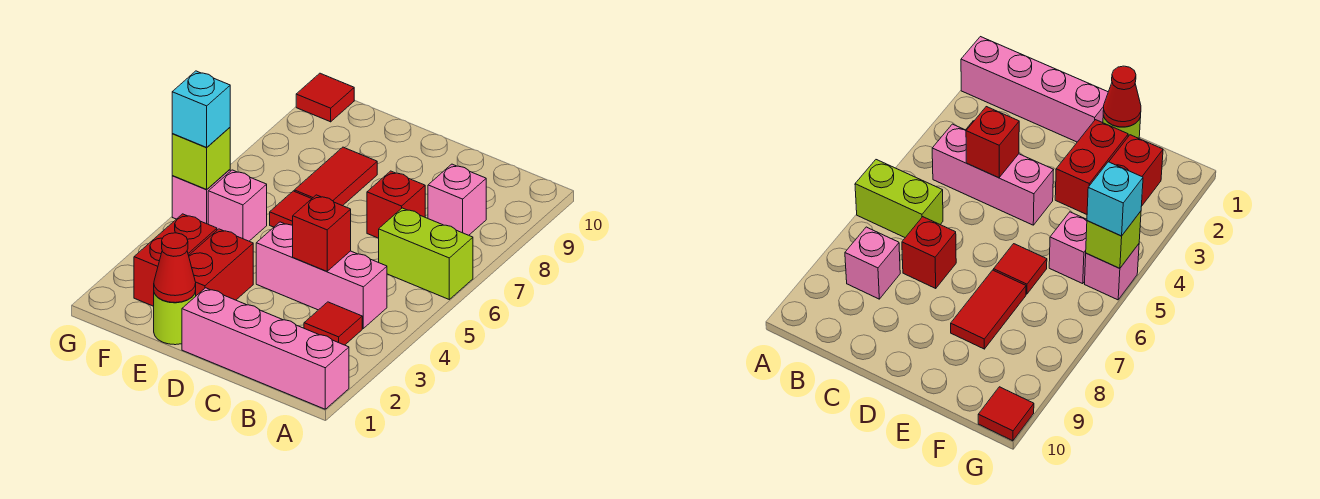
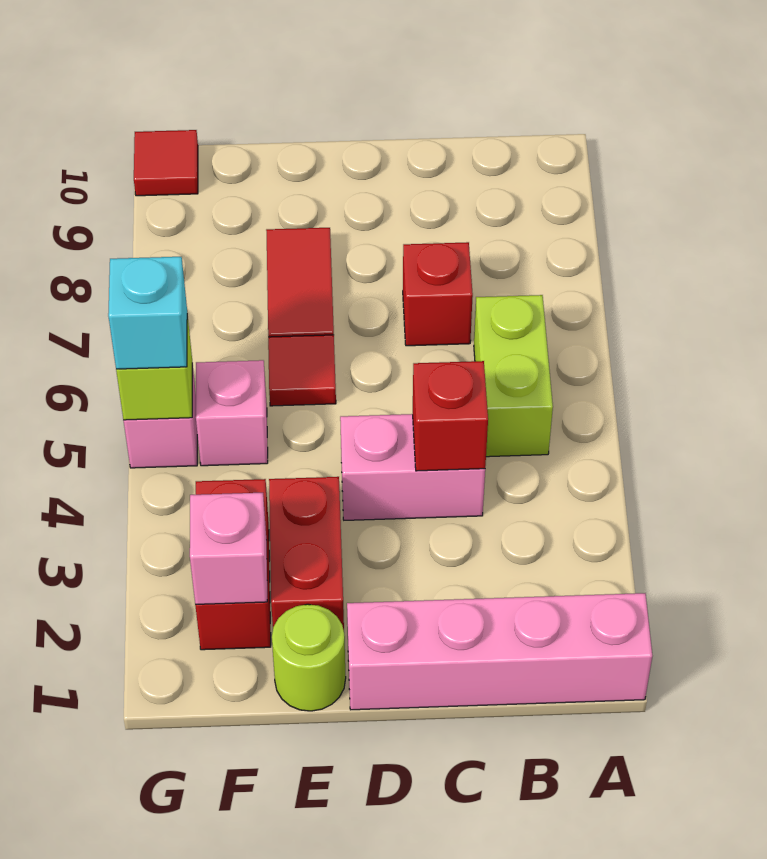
lime 1x2 brick [378,208,473,299] -> lime 1x2 brick turned to [474,295,553,457]
red 1x1 tile [304,302,362,345] -> none
pink 1x3 brick [256,222,387,328] -> pink 1x2 brick [340,414,485,520]
pink 1x1 brick [428,164,486,235] -> pink 1x1 brick moved to [190,493,267,604]
red 1x1 cone [154,233,196,303] -> none

